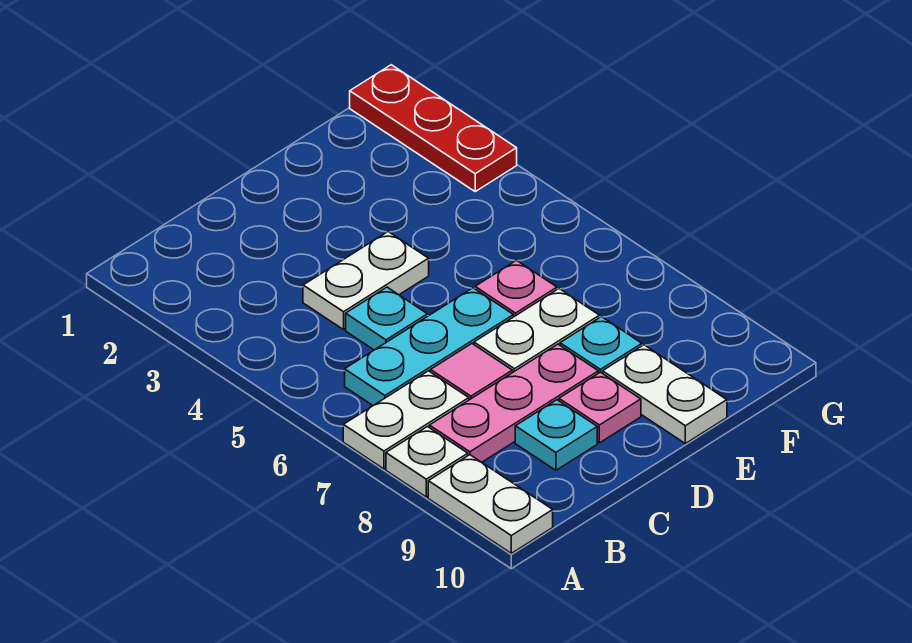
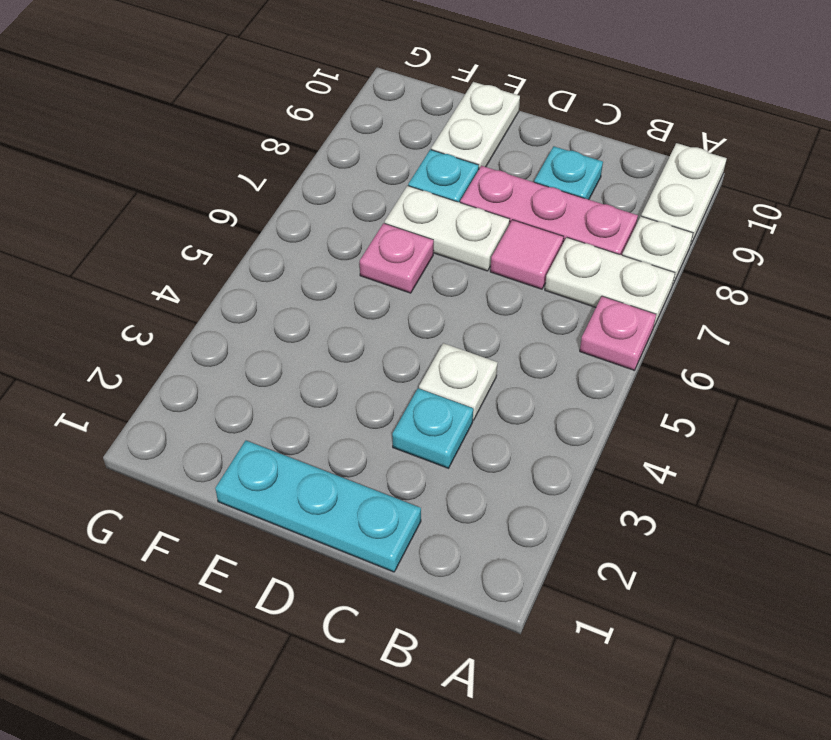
cyan 1x3 plate [345,288,513,405] -> cyan 1x3 plate moved to [215,440,421,572]
white 1x2 plate [303,232,429,330] -> white 1x1 plate [419,343,497,420]
cyan 1x1 plate [346,287,427,350] -> cyan 1x1 plate moved to [392,388,473,468]
pink 1x1 plate [559,372,641,443] -> pink 1x1 plate moved to [580,296,656,370]
red 1x3 plate [350,65,517,191] -> none

